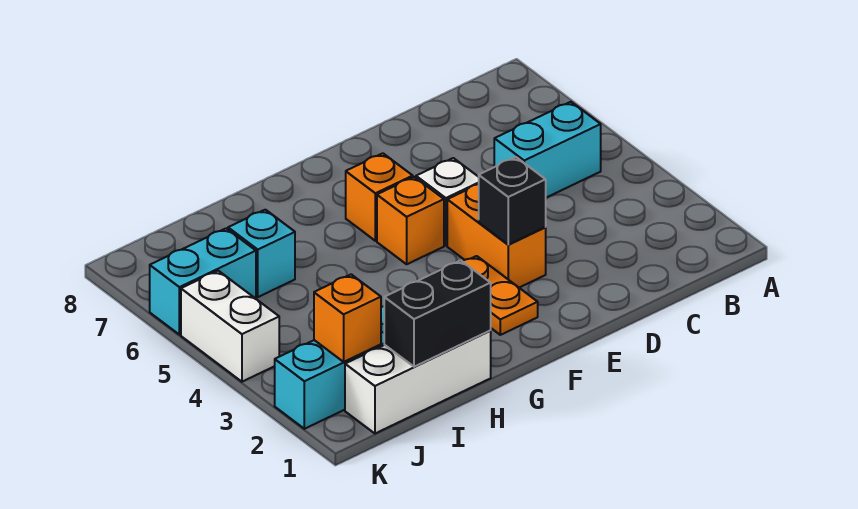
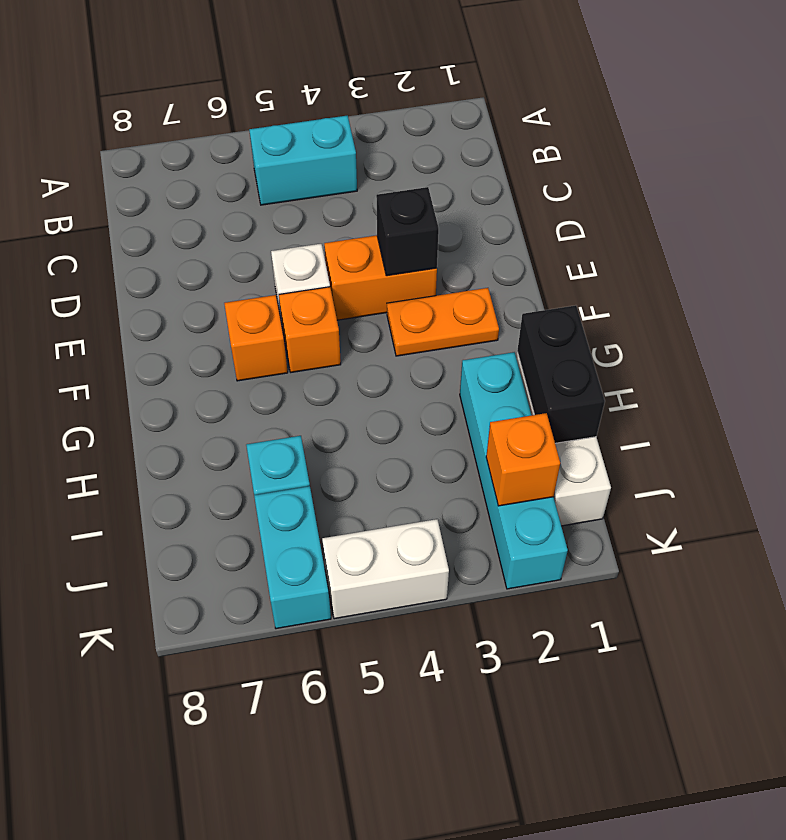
cyan 1x2 brick [494,102,601,198] -> cyan 1x2 brick turned to [249,115,357,205]

